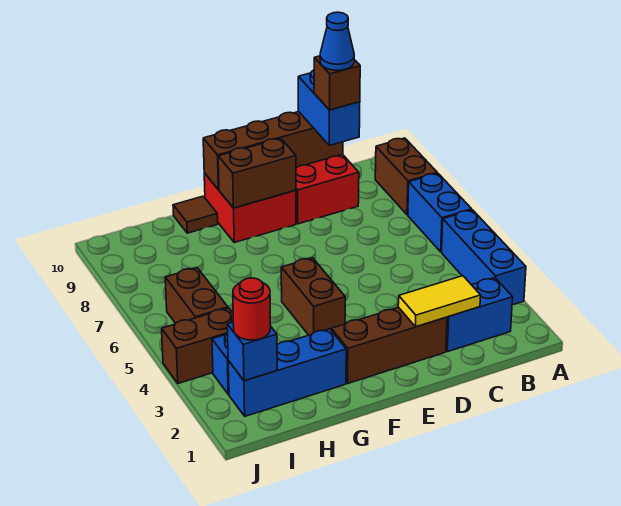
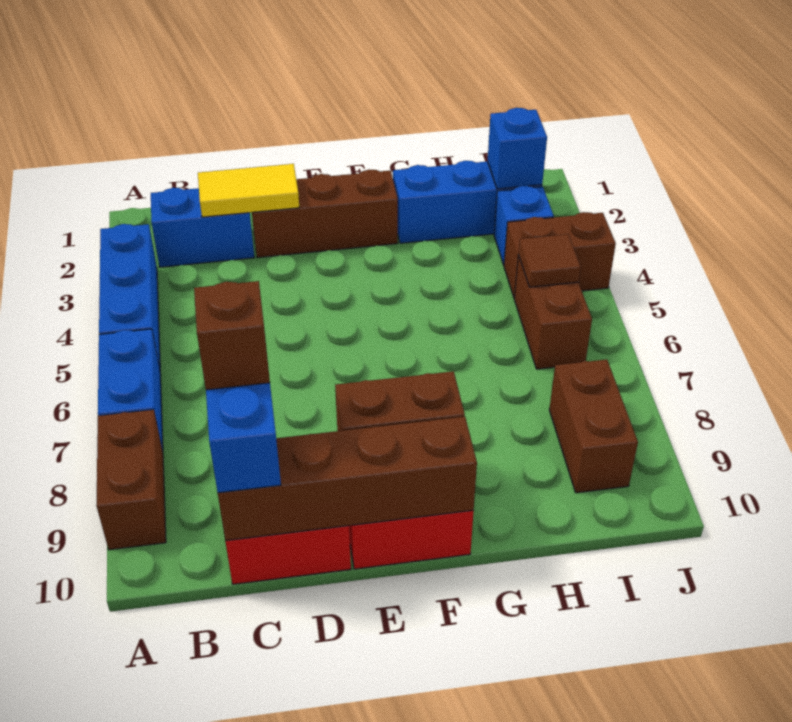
blue 1x1 cone [320,12,354,70] -> none
brown 1x2 brick [281,258,345,335] -> brown 1x2 brick moved to [549,359,638,493]
brown 1x1 tile [173,196,218,233] -> brown 1x1 tile moved to [519,234,581,287]
red 1x1 round brick [233,278,271,340] -> none

